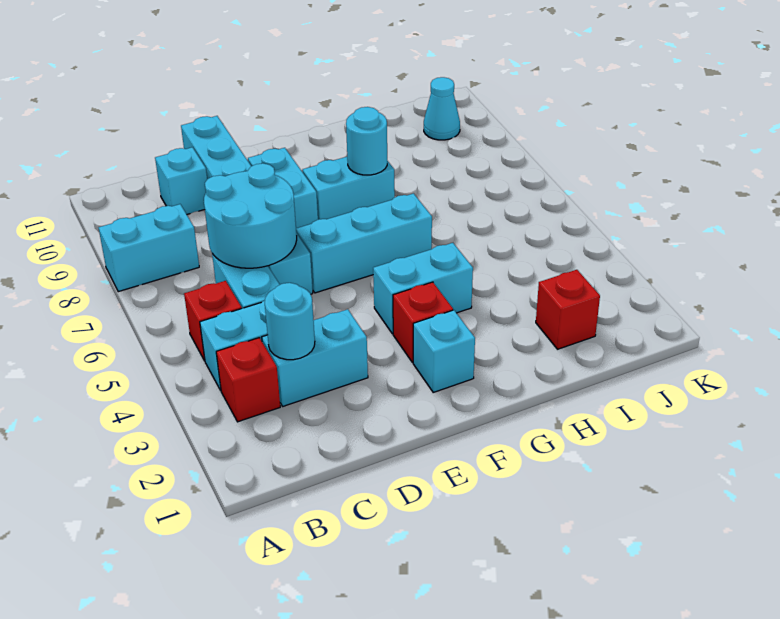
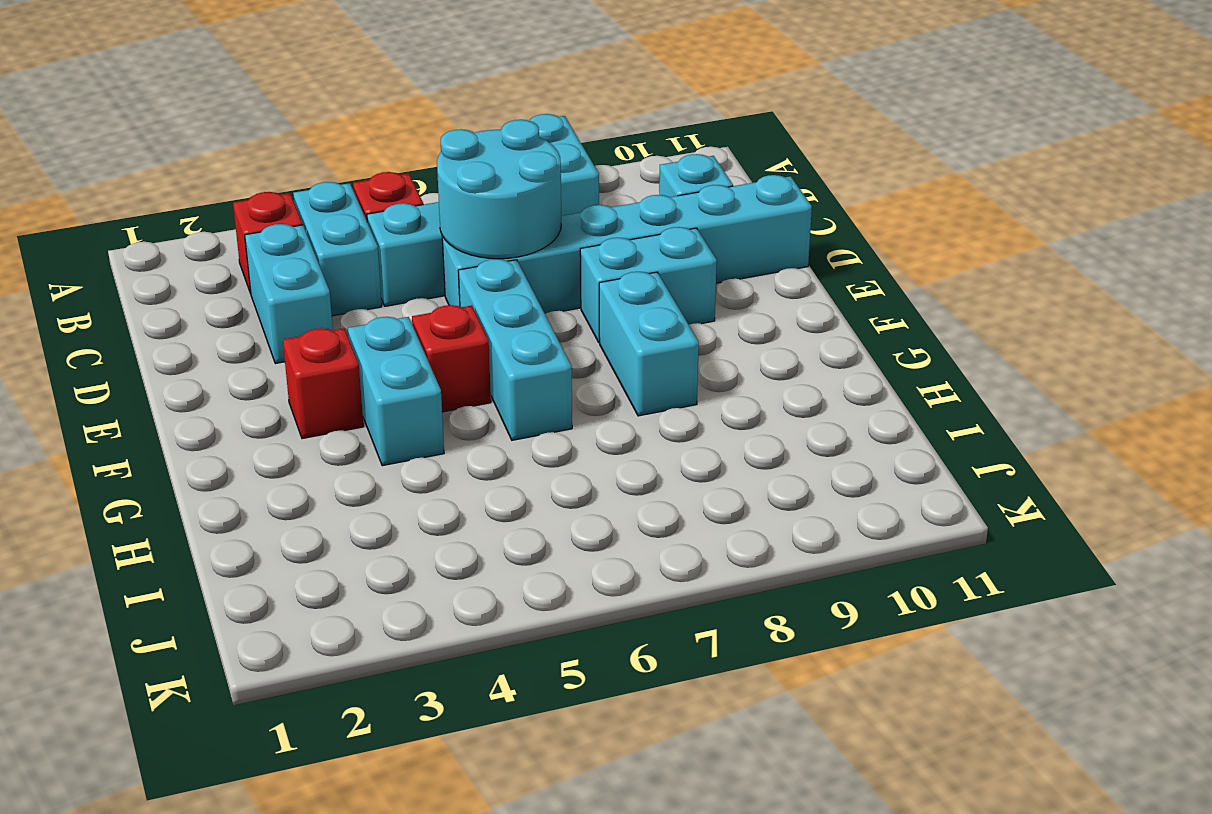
cyan 1x1 round brick [265,283,315,360] -> none
cyan 1x1 brick [413,310,475,392] -> none
cyan 1x1 round brick [346,107,387,175] -> none
red 1x1 brick [536,270,600,349] -> red 1x1 brick moved to [412,305,491,412]
cyan 1x1 cone [424,77,460,140] -> none

